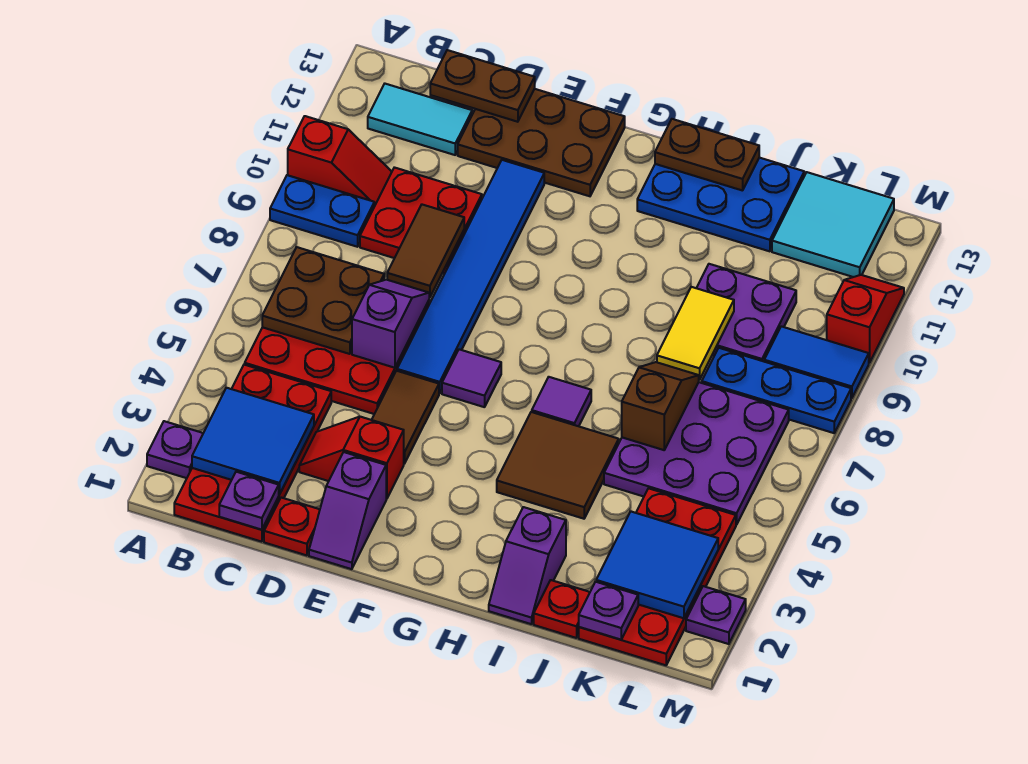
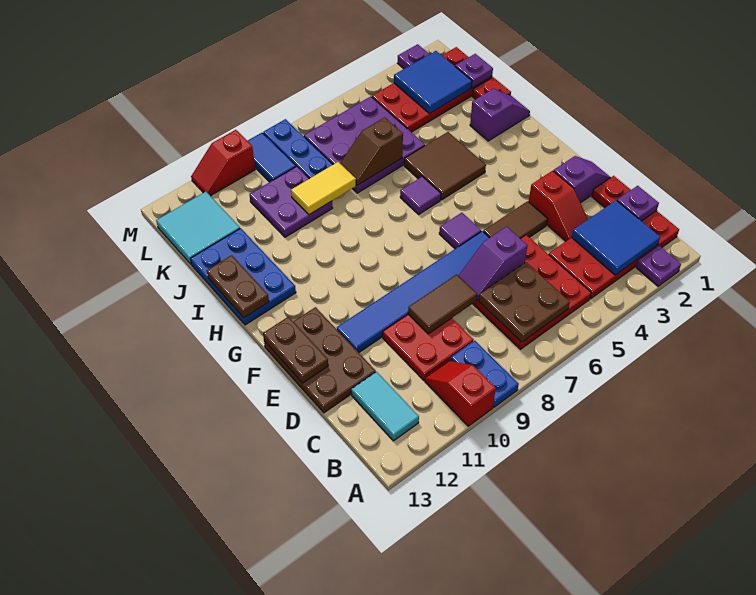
brown 1x2 plate [430,50,535,122] -> brown 1x2 plate moved to [263,317,328,383]

